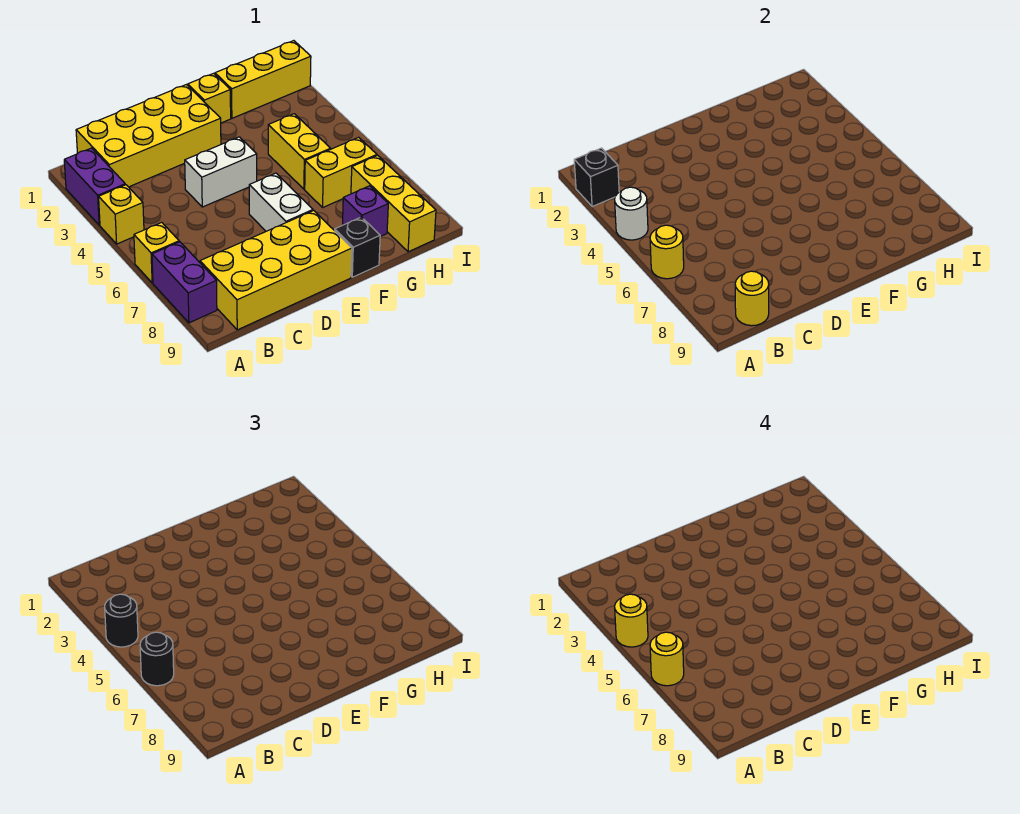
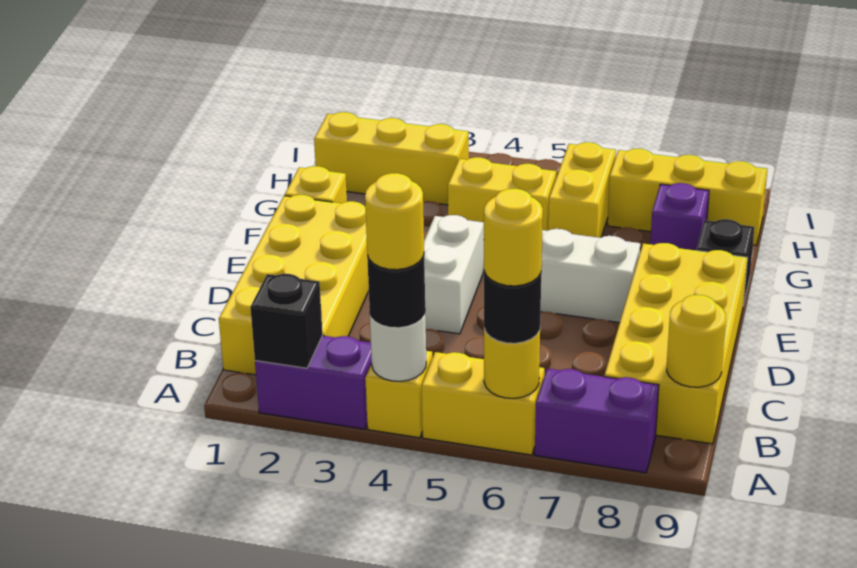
yellow 1x1 brick [134,222,179,283] -> yellow 1x2 brick [422,352,544,455]
yellow 1x3 brick [215,41,311,118] -> yellow 1x3 brick turned to [314,112,469,205]

